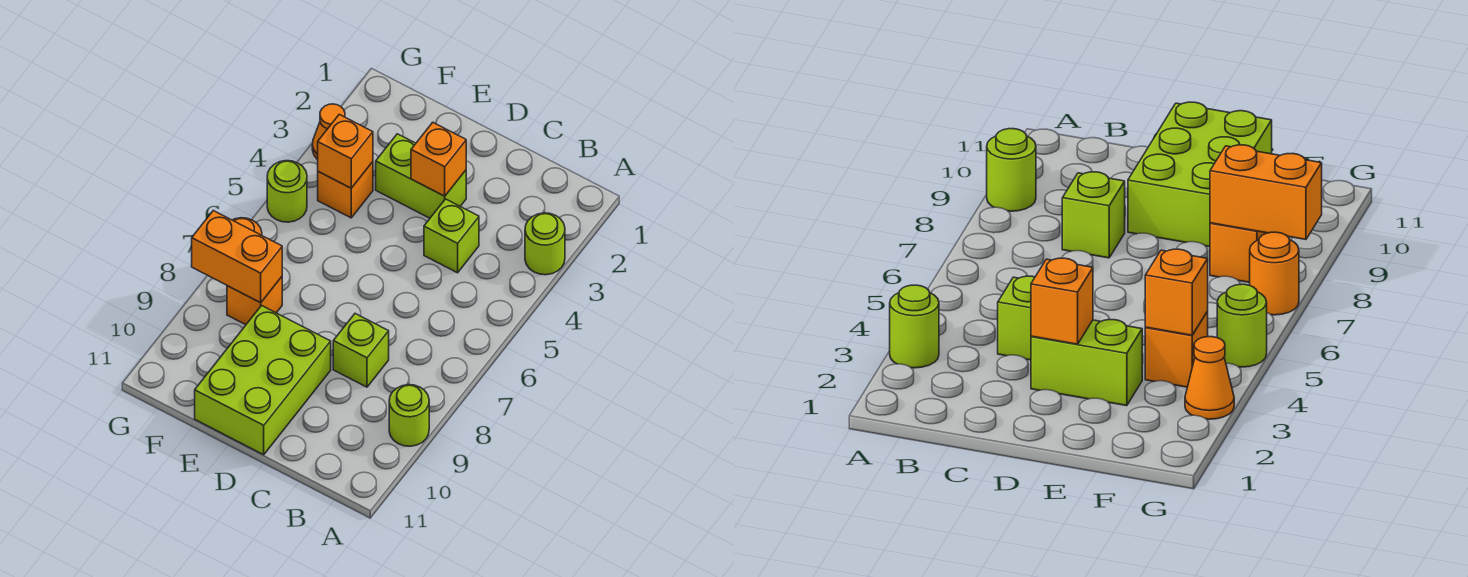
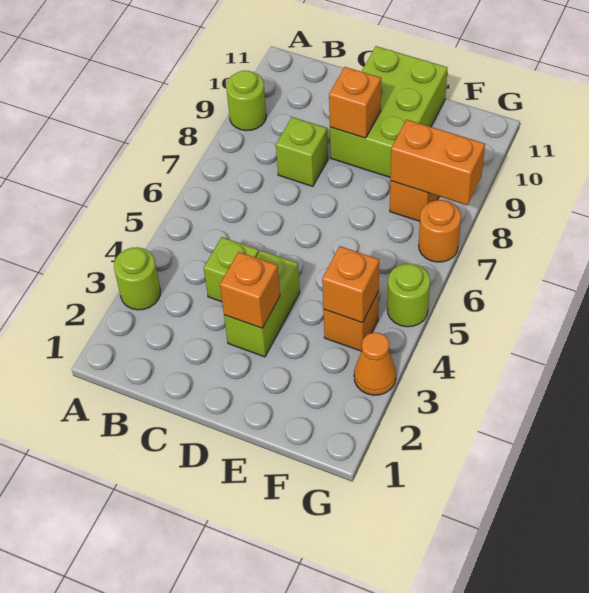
lime 1x2 brick [376,134,466,218] -> lime 1x2 brick turned to [224,250,300,357]
none -> orange 1x1 brick [329,67,381,138]

